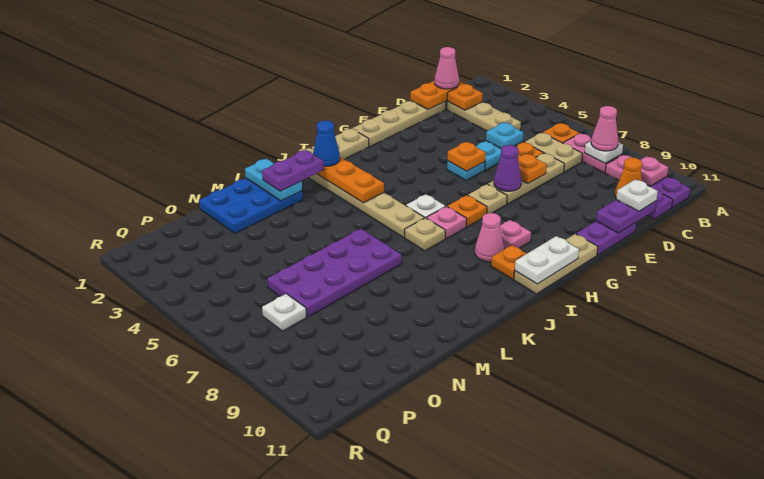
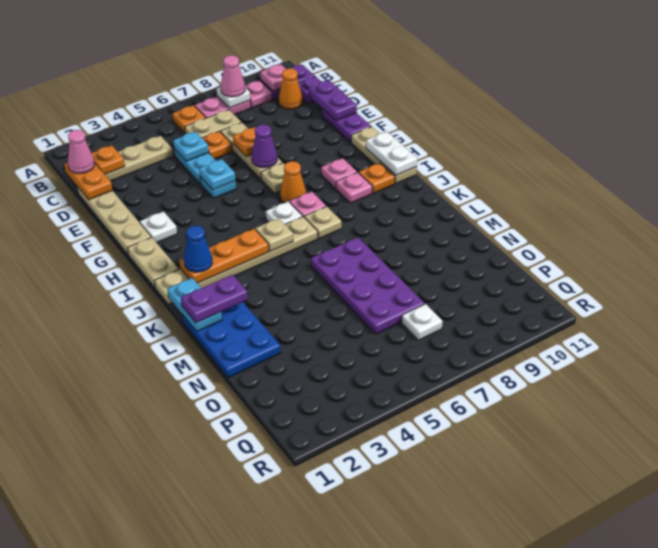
white 1x1 plate [616,179,658,211] -> white 1x1 plate moved to [140,212,177,243]
orange 1x1 plate [447,142,486,171] -> cyan 1x1 plate [199,159,236,190]
orange 1x1 plate [447,195,487,227] -> orange 1x1 cone [280,161,306,203]
pink 1x1 cone [475,213,504,262] -> pink 1x1 plate [336,172,372,203]
none -> tan 1x1 plate [255,218,293,251]
purple 1x2 plate [262,150,324,191] -> purple 1x2 plate turned to [181,275,248,323]
cyan 1x2 plate [245,159,302,201] -> cyan 1x2 plate turned to [167,278,222,331]

